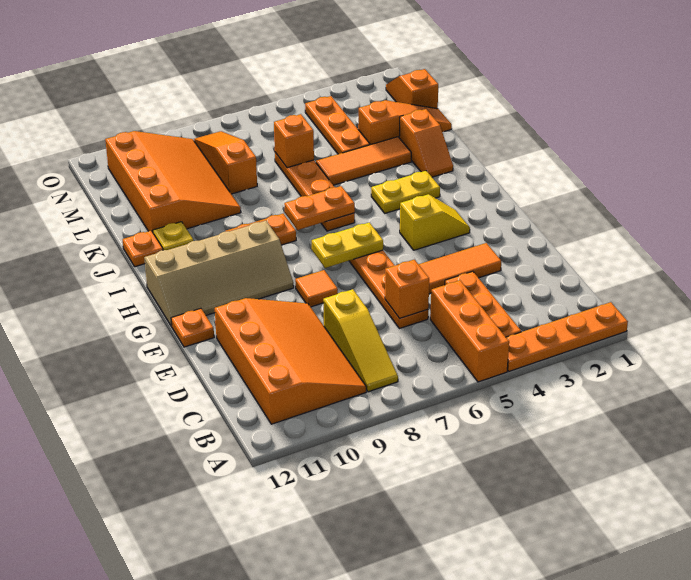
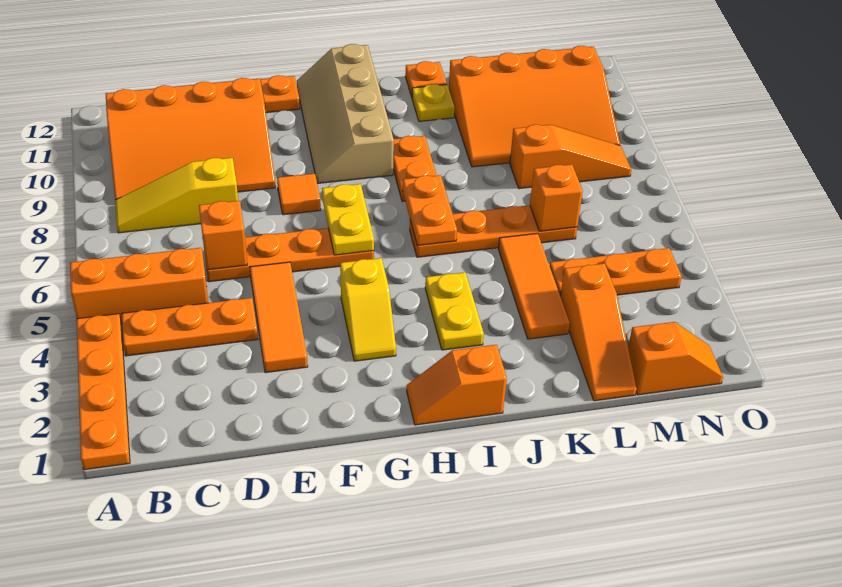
orange 1x2 slope [399,109,453,177] -> orange 1x2 slope moved to [407,345,507,425]

